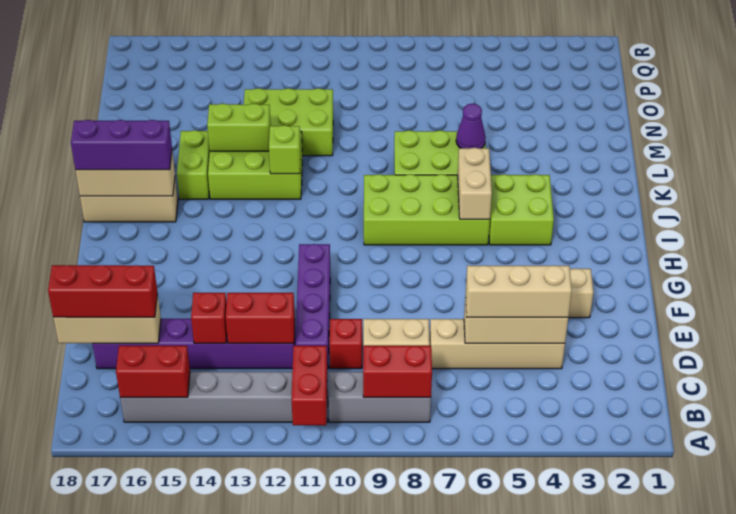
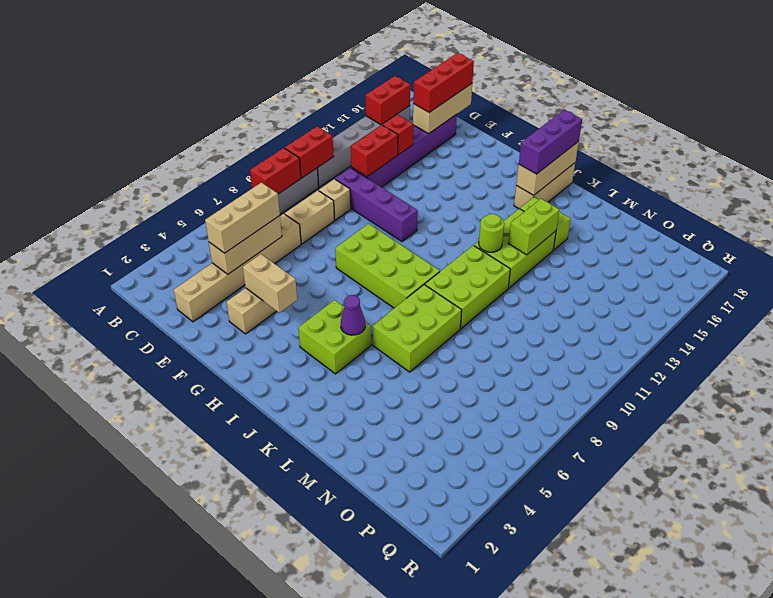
red 1x2 brick [292,346,327,425] -> red 1x2 brick turned to [285,126,334,178]
tan 1x4 brick [430,319,565,369] -> tan 1x6 brick [174,214,301,322]
red 1x1 brick [330,319,362,369] -> tan 1x1 brick [319,179,351,220]
lime 2x4 brick [364,174,490,245] -> lime 2x4 brick turned to [335,224,440,308]
tan 1x2 brick [458,148,492,219] -> tan 1x2 brick moved to [243,254,297,313]
lime 1x1 brick [269,125,301,174] -> lime 1x1 round brick [479,214,504,252]
purple 1x1 cone [456,104,486,148] -> purple 1x1 cone moved to [341,295,365,335]
lime 2x3 brick [244,88,333,156] -> lime 2x3 brick moved to [425,245,510,329]

